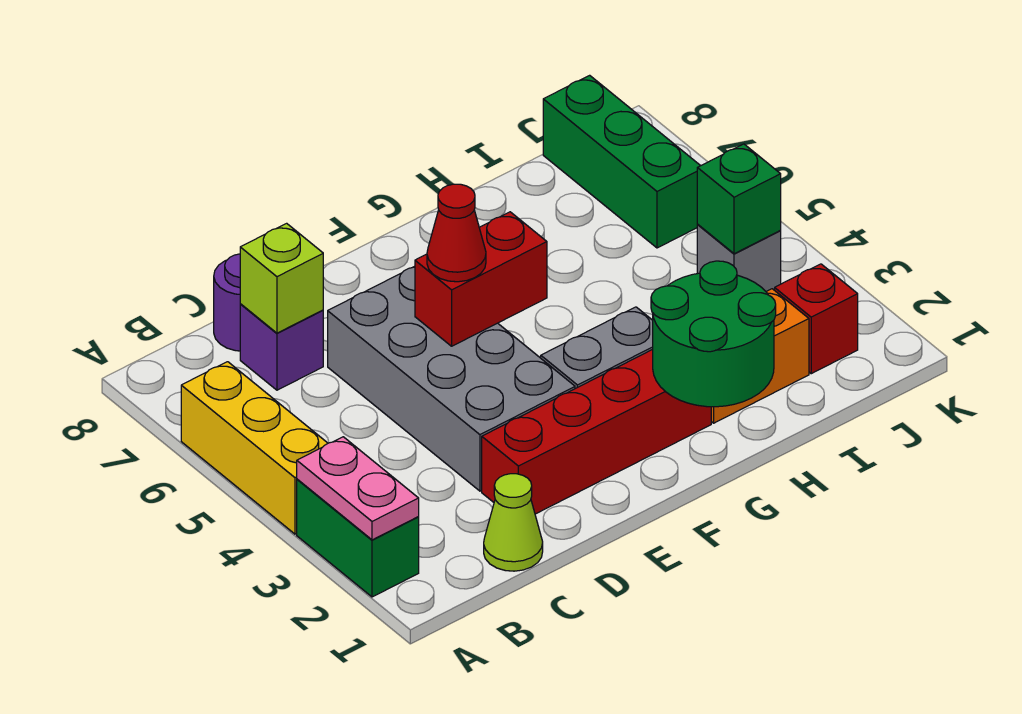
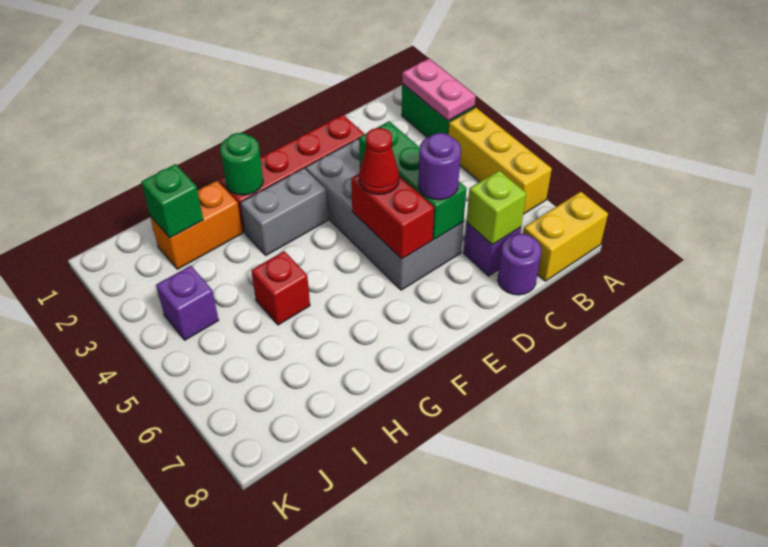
none -> yellow 1x2 brick [523,192,608,281]
lime 1x1 cone [484,474,543,571] -> none
none -> purple 1x1 round brick [418,133,461,200]
red 1x2 brick [415,212,547,346] -> red 1x2 brick turned to [351,174,434,259]
green 2x2 round brick [651,261,776,407] -> green 1x1 round brick [220,133,263,195]
red 1x1 brick [775,264,858,374] -> red 1x1 brick moved to [251,251,310,325]
grey 1x1 brick [697,225,781,291] -> purple 1x1 brick [156,266,219,340]
green 1x1 brick [697,144,781,254] -> green 1x1 brick moved to [141,164,203,238]
green 1x3 brick [543,75,700,248] -> green 1x3 brick moved to [359,121,467,239]

